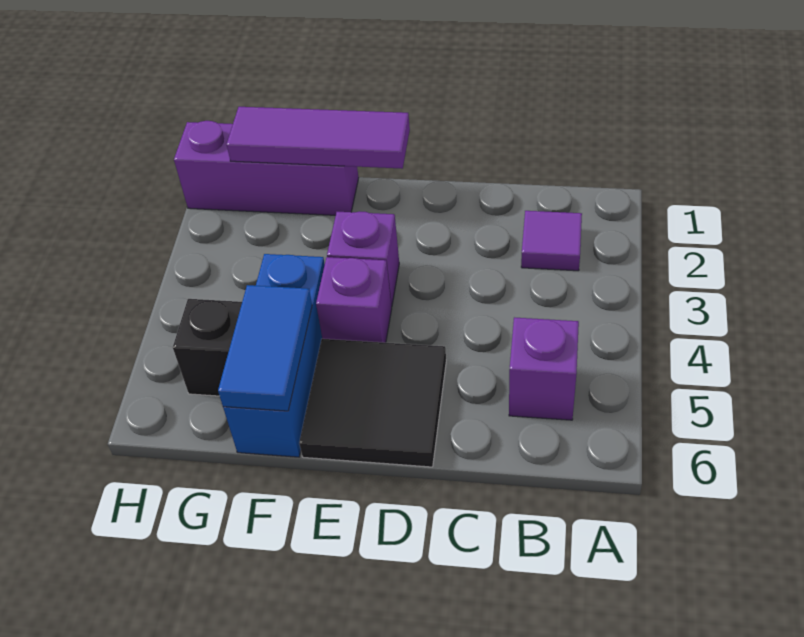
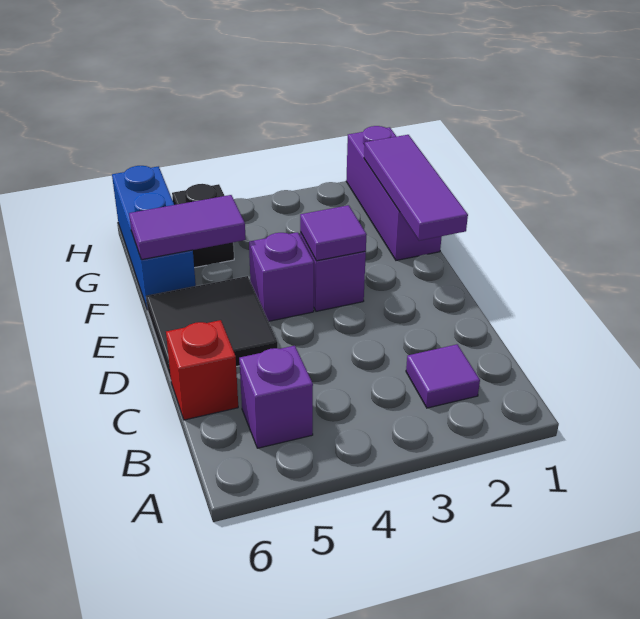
none -> red 1x1 brick [166,320,238,420]
none -> purple 1x1 tile [300,205,367,261]
blue 1x3 brick [223,254,325,457] -> blue 1x3 brick turned to [112,166,196,310]
blue 1x2 tile [218,285,312,411] -> purple 1x2 tile [129,195,246,260]

